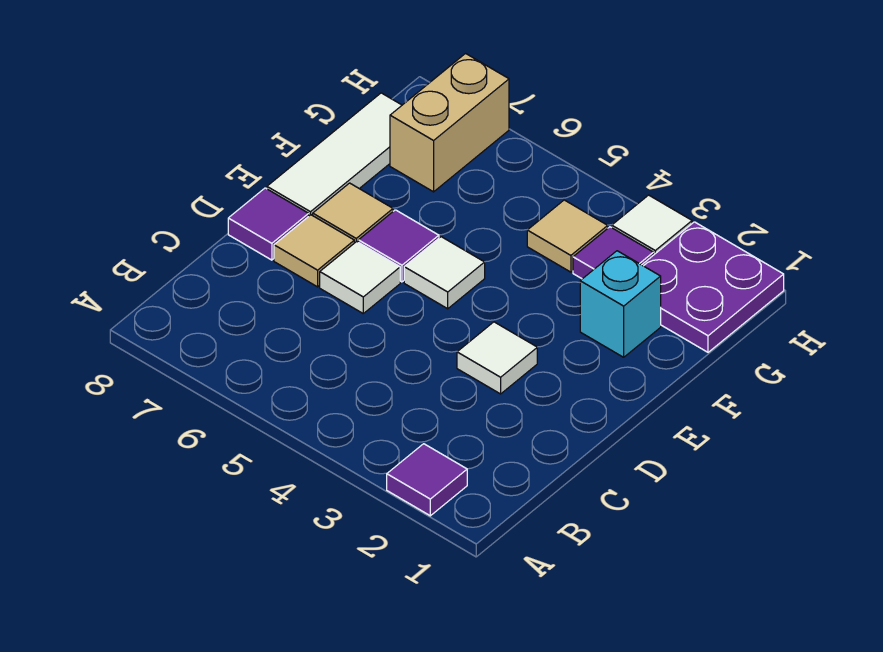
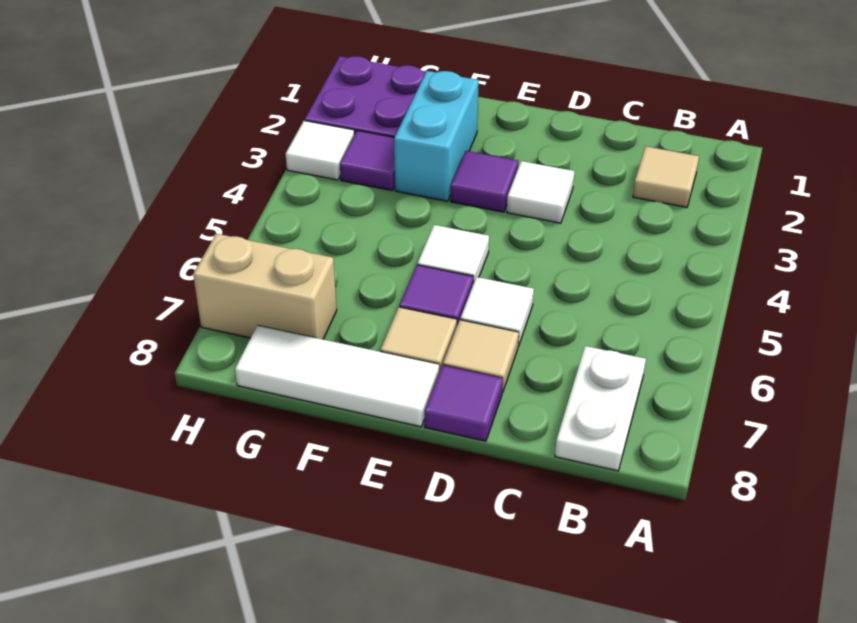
purple 1x1 tile [387,444,467,516] -> purple 1x1 tile moved to [451,151,518,212]
none -> white 1x2 plate [555,346,646,471]
cyan 1x1 brick [580,251,661,357] -> cyan 1x2 brick [394,71,479,201]
tan 1x1 tile [527,200,608,272] -> tan 1x1 tile moved to [633,146,699,207]

